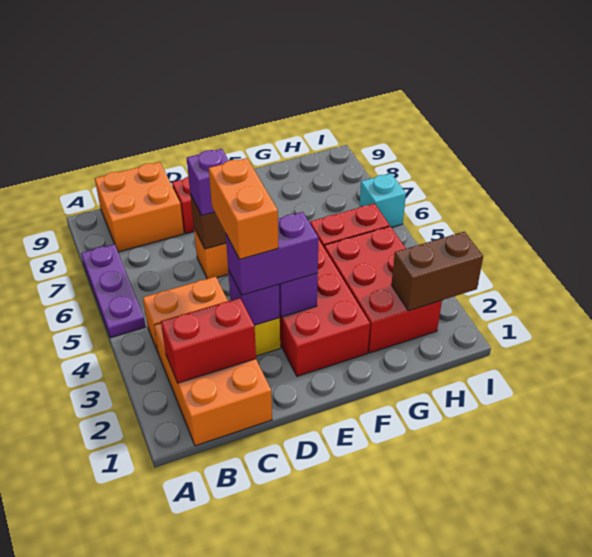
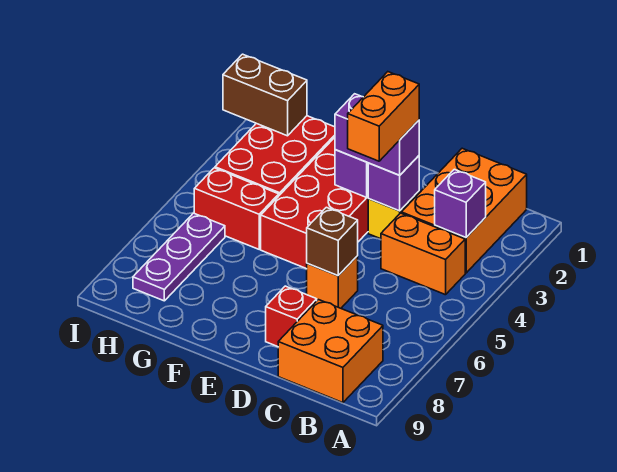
purple 1x3 plate [81,244,146,338] -> purple 1x3 plate moved to [133,213,225,301]
red 1x2 brick [161,298,256,383] -> none
purple 1x1 brick [187,149,229,216] -> purple 1x1 brick moved to [435,169,486,238]
cyan 1x1 brick [359,173,406,228] -> none

